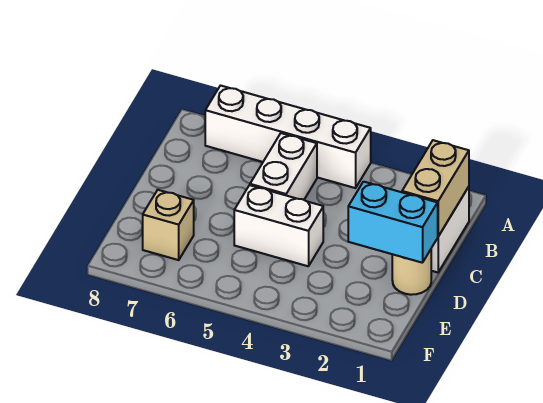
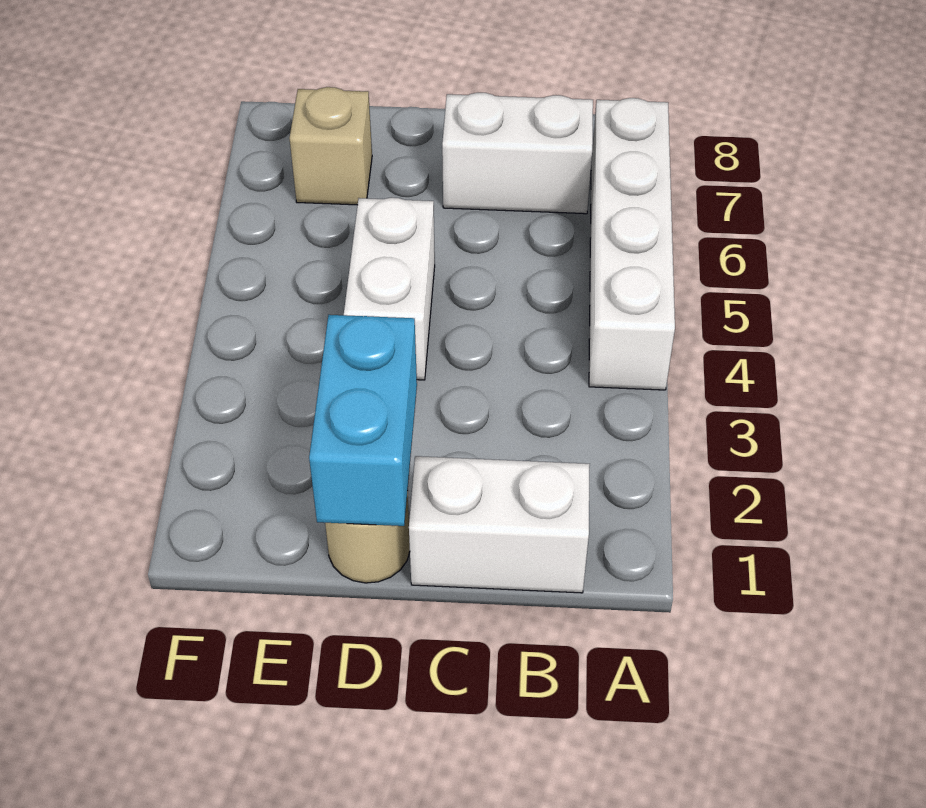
tan 1x2 brick [402,140,469,236] -> none
white 1x2 brick [250,133,317,200] -> white 1x2 brick moved to [442,93,593,214]

